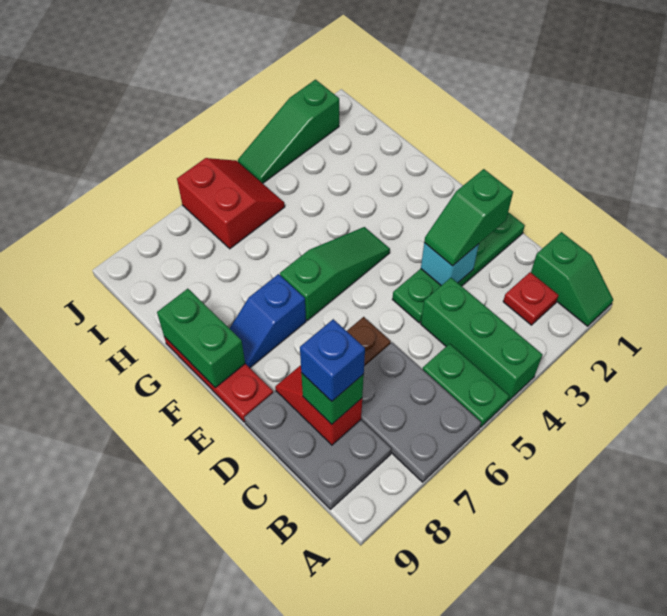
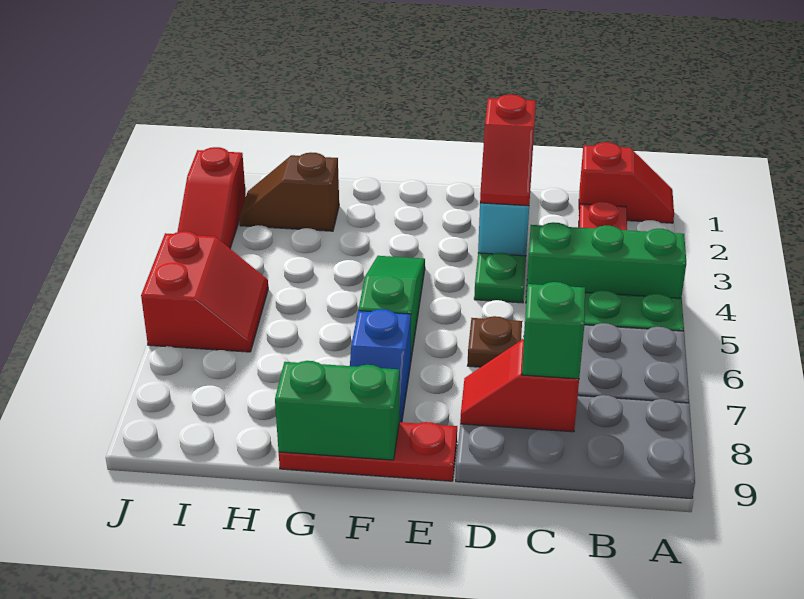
green 1x2 slope [531,232,613,326] -> red 1x2 slope [579,142,674,223]
grey 2x3 plate [244,391,391,509] -> grey 2x4 plate [456,395,695,499]
blue 1x1 brick [300,319,365,401] -> none
green 1x2 slope [424,169,513,266] -> red 1x2 slope [480,95,536,206]
none -> brown 1x2 slope [239,153,339,231]
red 2x2 slope [177,158,285,249] -> red 2x2 slope turned to [141,231,268,352]
green 1x3 slope [238,80,339,183] -> red 1x3 slope [178,147,246,248]

